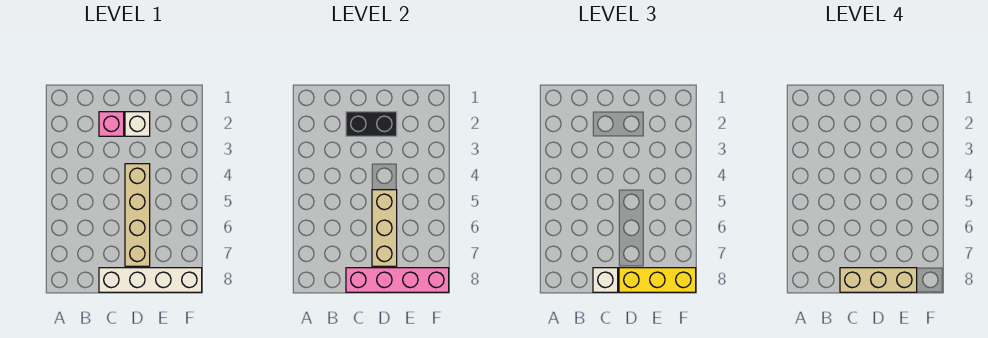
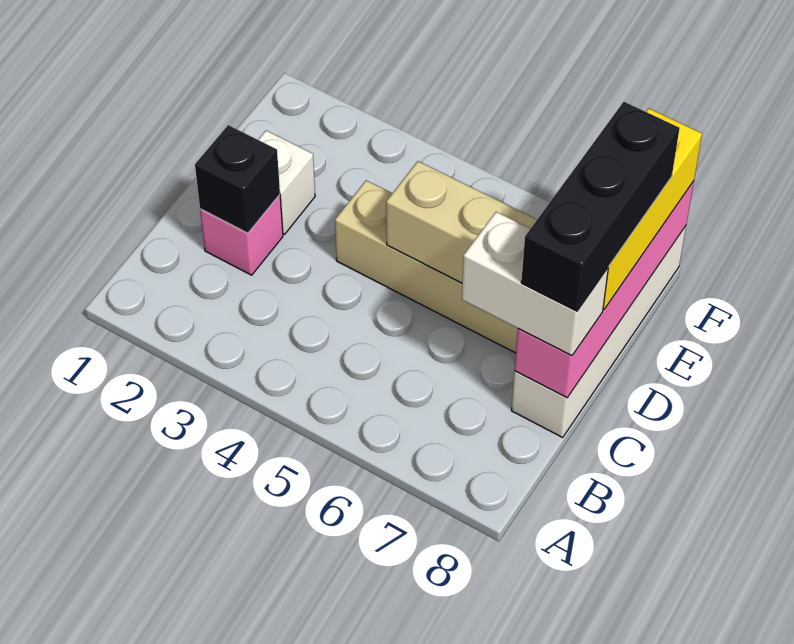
black 1x2 brick [346,112,397,136] -> black 1x1 brick [195,125,280,233]
white 1x1 brick [593,268,618,292] -> white 1x2 brick [462,212,608,356]
tan 1x3 brick [840,268,917,292] -> black 1x3 brick [521,102,680,311]

